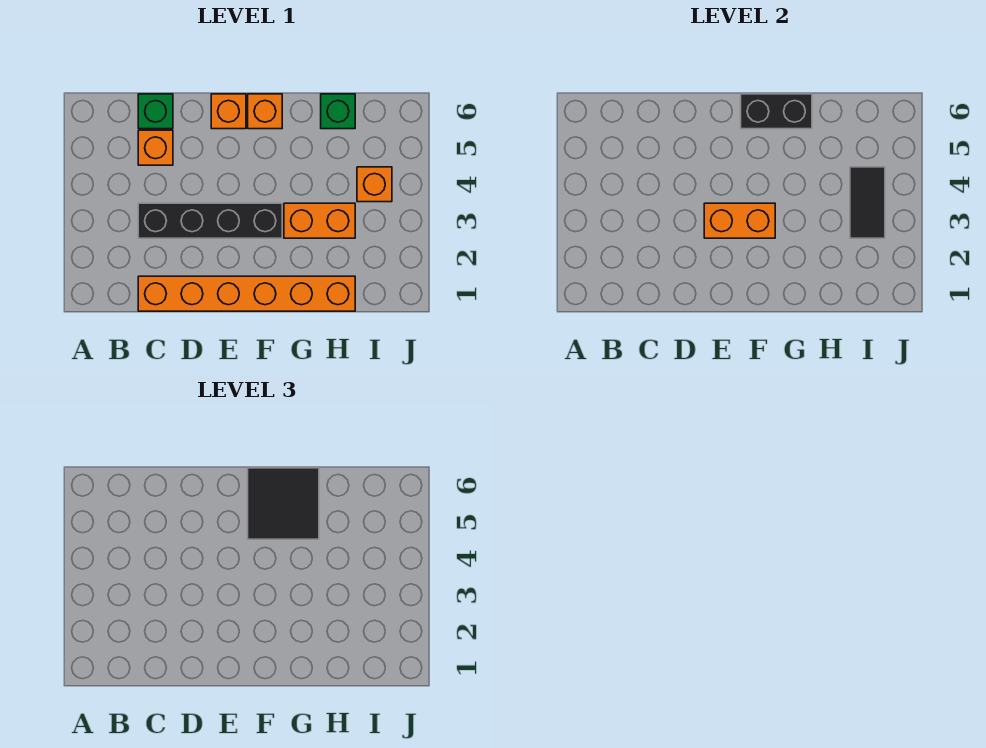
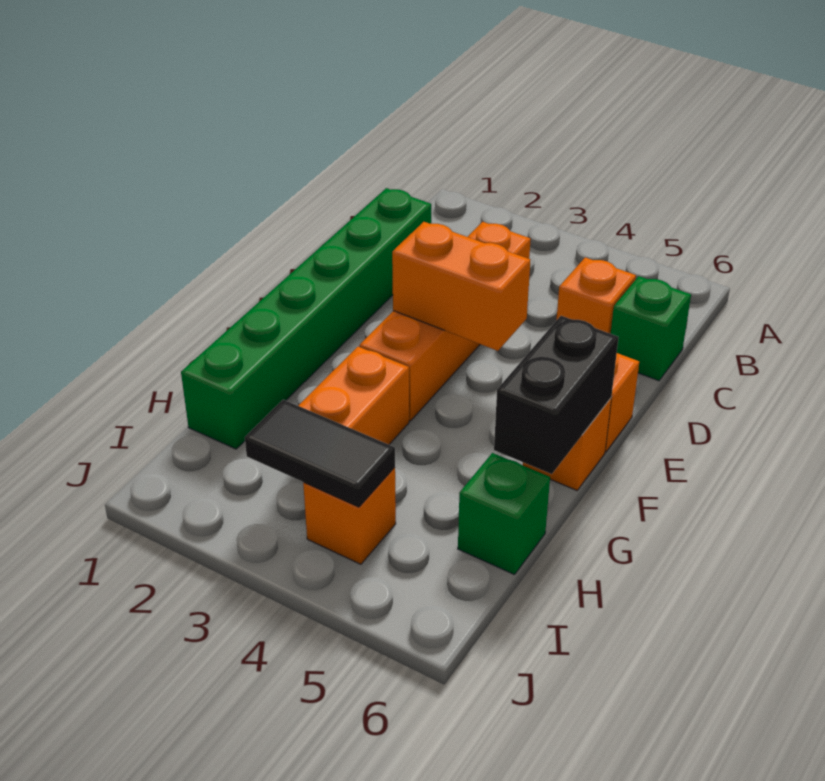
orange 1x6 brick [138,276,355,311] -> green 1x6 brick [181,188,431,449]
black 1x4 brick [138,203,282,238] -> orange 1x4 brick [359,222,531,421]
orange 1x2 brick [704,203,775,238] -> orange 1x2 brick turned to [392,222,530,351]
black 2x2 tile [248,468,319,539] -> none

